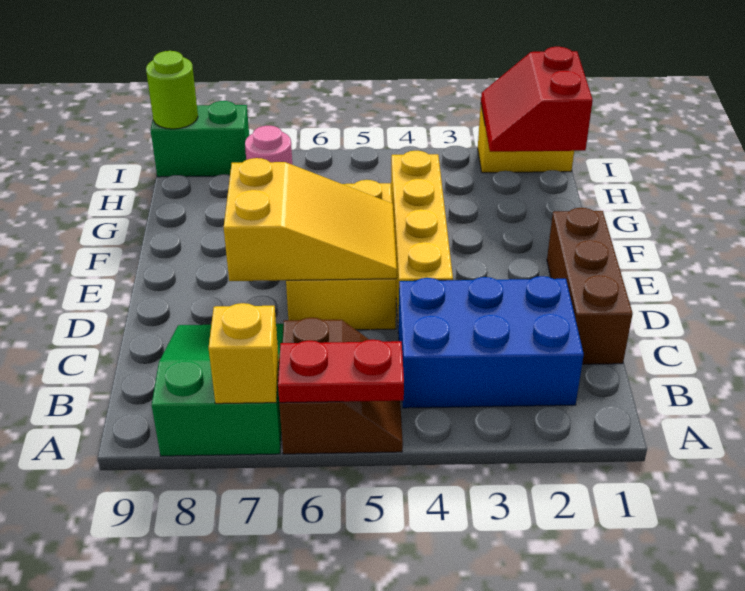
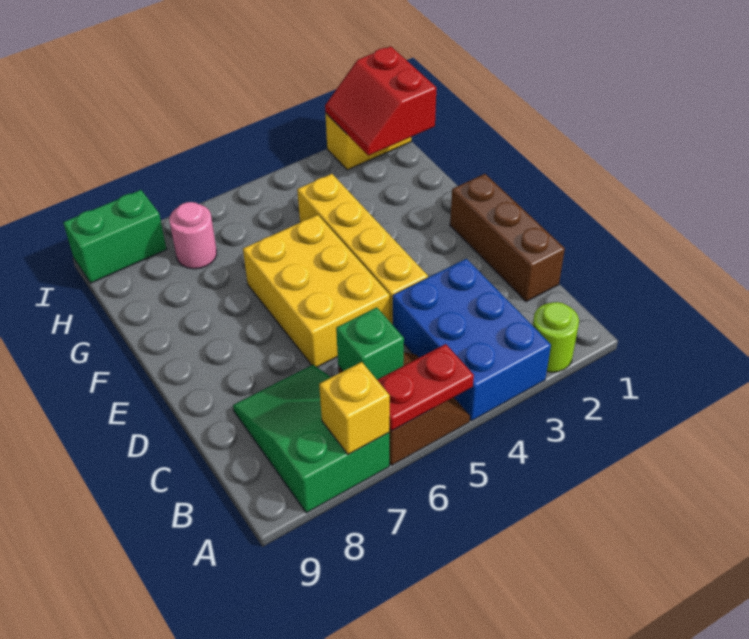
blue 2x3 brick [398,276,584,408] -> blue 2x3 brick turned to [393,259,551,421]
none -> green 1x1 brick [336,307,404,380]
yellow 2x3 slope [224,158,397,281] -> none
lime 1x1 round brick [146,51,198,129] -> lime 1x1 round brick moved to [533,302,579,372]

